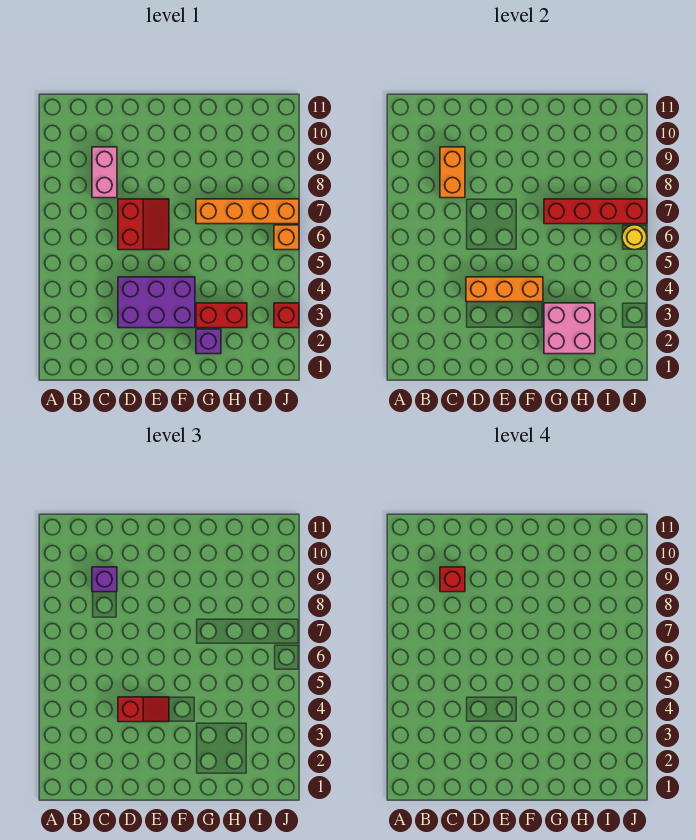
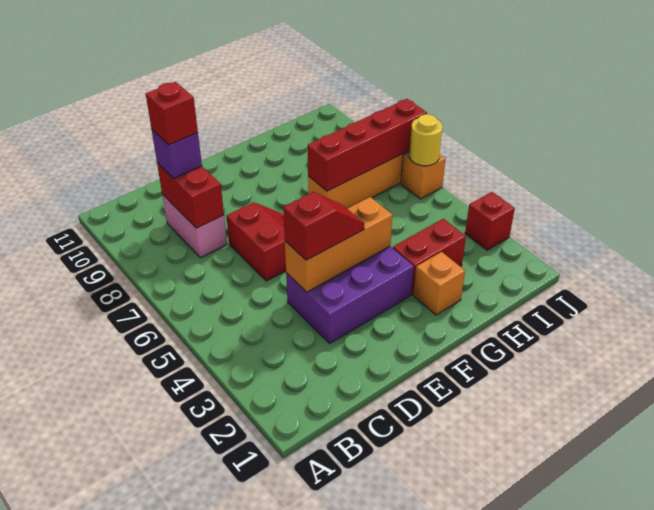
orange 1x2 brick [440,147,465,198] -> red 1x2 brick [157,163,224,228]
purple 1x1 brick [196,329,221,354] -> orange 1x1 brick [414,252,465,315]
pink 2x2 brick [544,303,595,354] -> none

